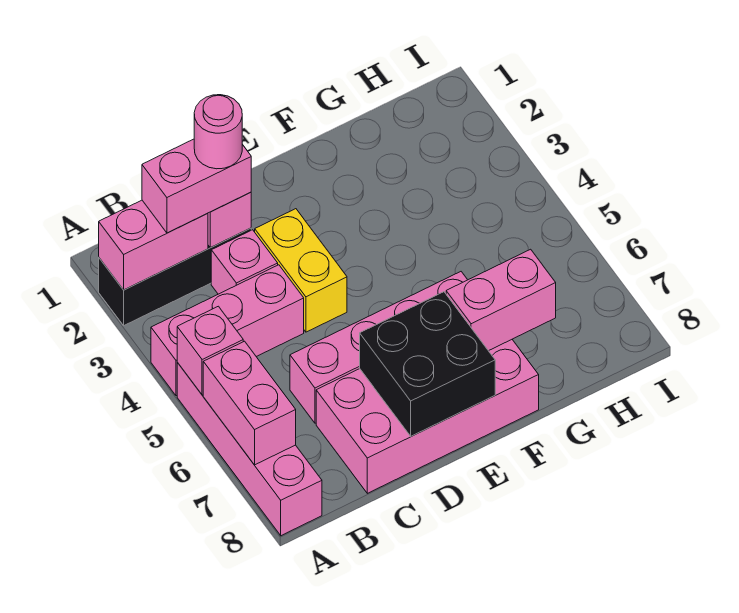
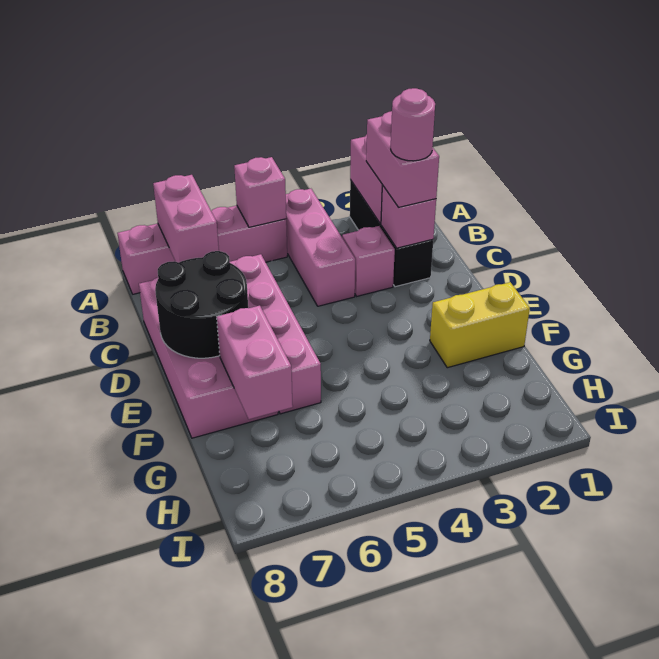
pink 1x2 brick [203,341,296,465] -> pink 1x2 brick turned to [153,175,219,263]
yellow 1x2 brick [255,209,347,332] -> yellow 1x2 brick moved to [430,282,530,368]
black 2x2 brick [360,292,495,436] -> black 2x2 round brick [155,251,248,358]

